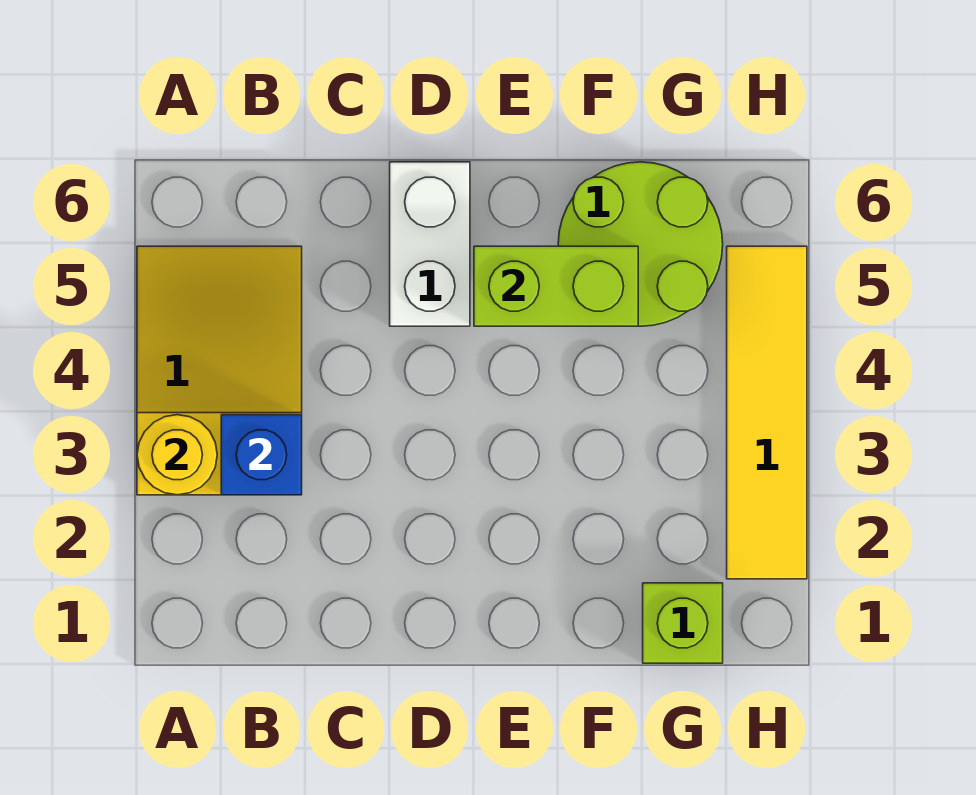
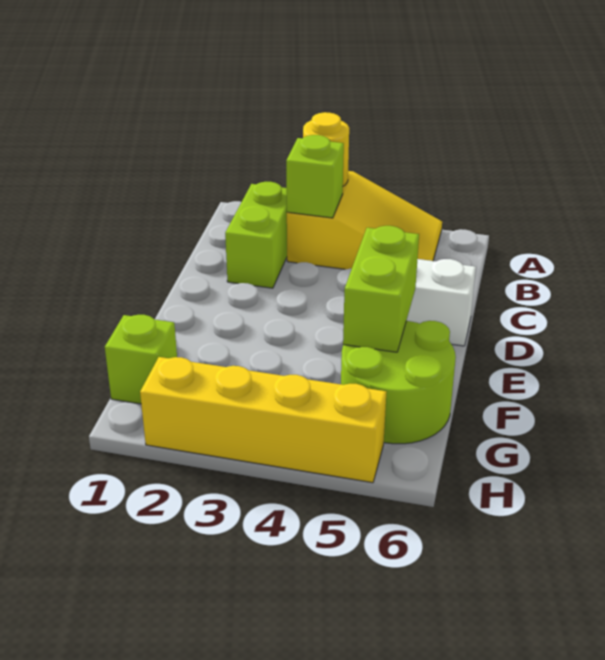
none -> lime 1x2 brick [225,182,287,288]
blue 1x1 brick [221,415,302,495] -> lime 1x1 brick [286,135,344,218]
yellow 1x4 tile [727,246,807,579] -> yellow 1x4 brick [140,357,386,483]

